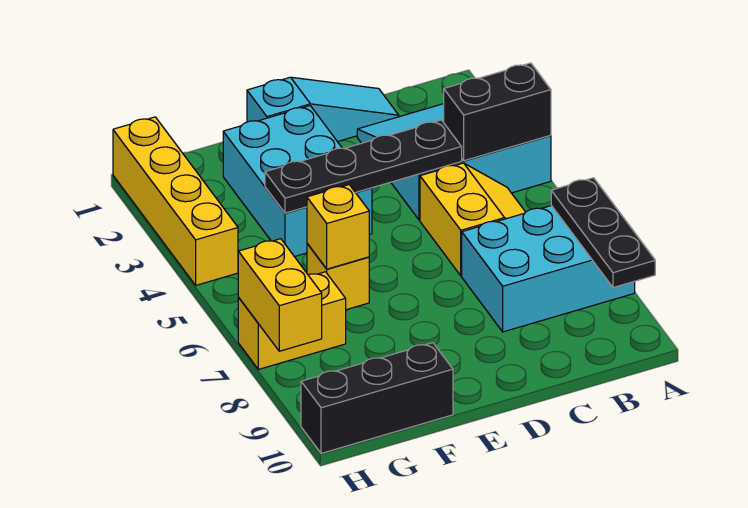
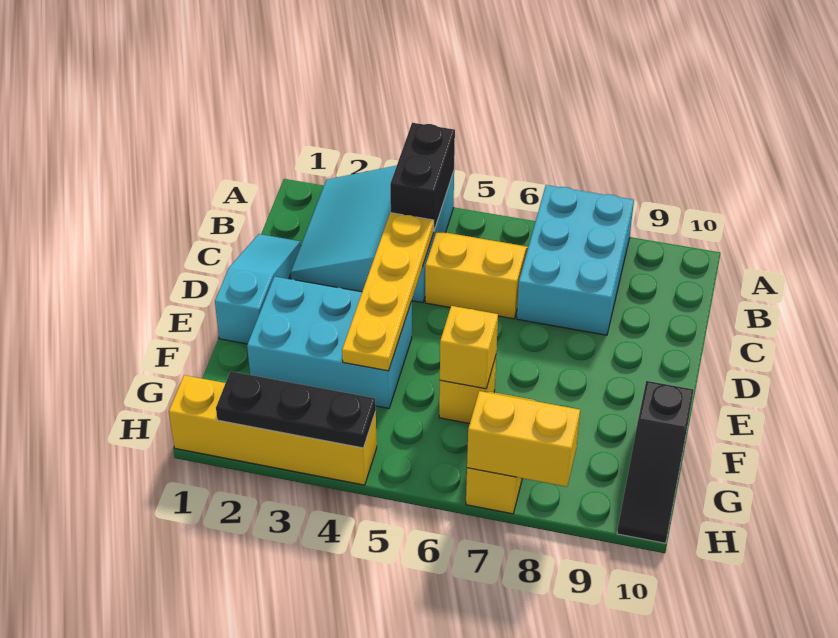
black 1x3 plate [551,178,655,288] -> black 1x3 plate moved to [216,371,376,448]
black 1x4 plate [265,120,462,213] -> yellow 1x4 plate [342,213,434,371]
black 1x3 brick [301,343,453,453] -> black 1x3 slope [617,381,694,543]

